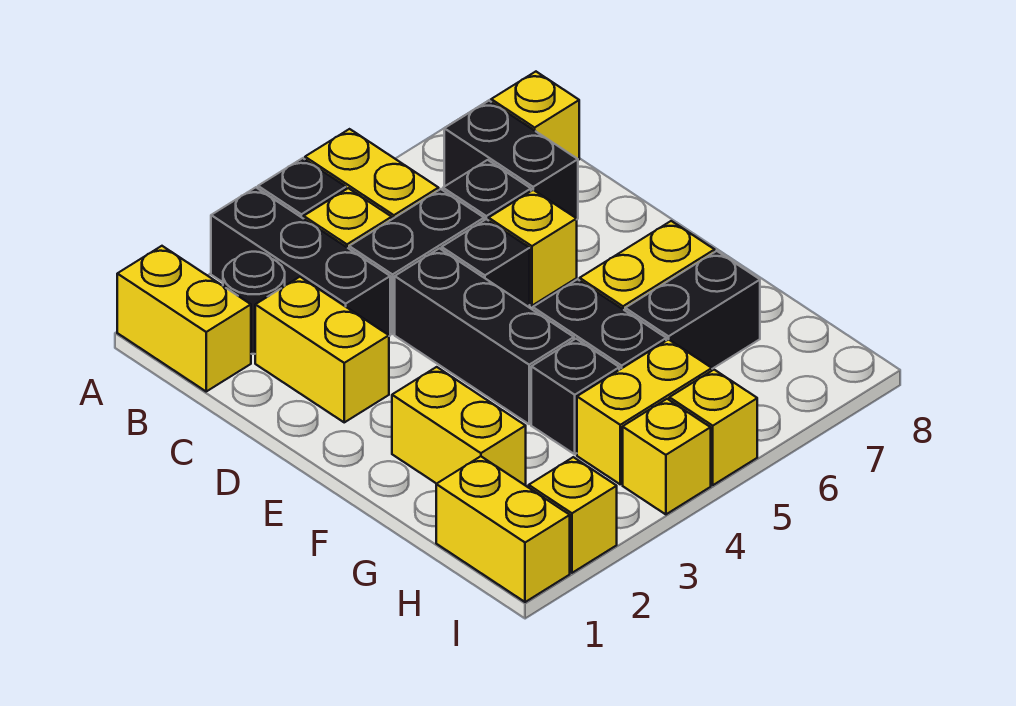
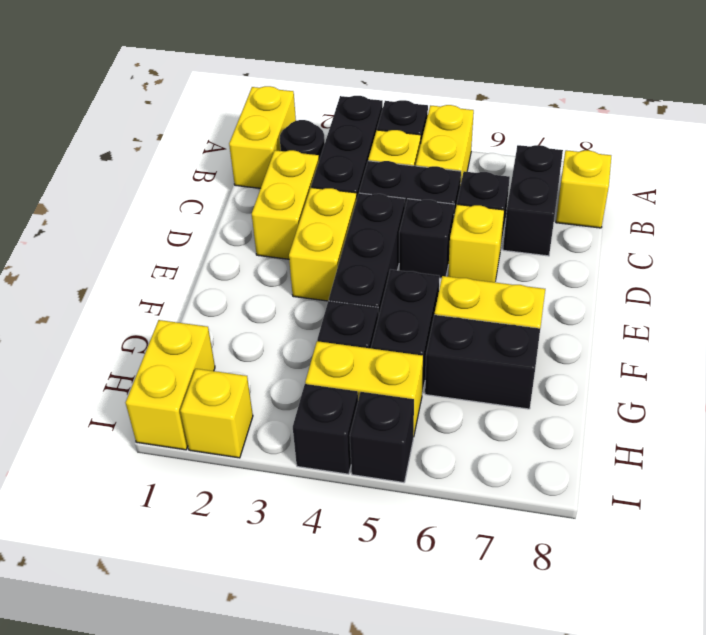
yellow 1x2 brick [392,367,526,485] -> yellow 1x2 brick moved to [289,188,357,301]
yellow 1x1 brick [623,399,711,514] -> black 1x1 brick [293,384,358,474]
yellow 1x1 brick [669,370,757,485] -> black 1x1 brick [350,392,414,483]

